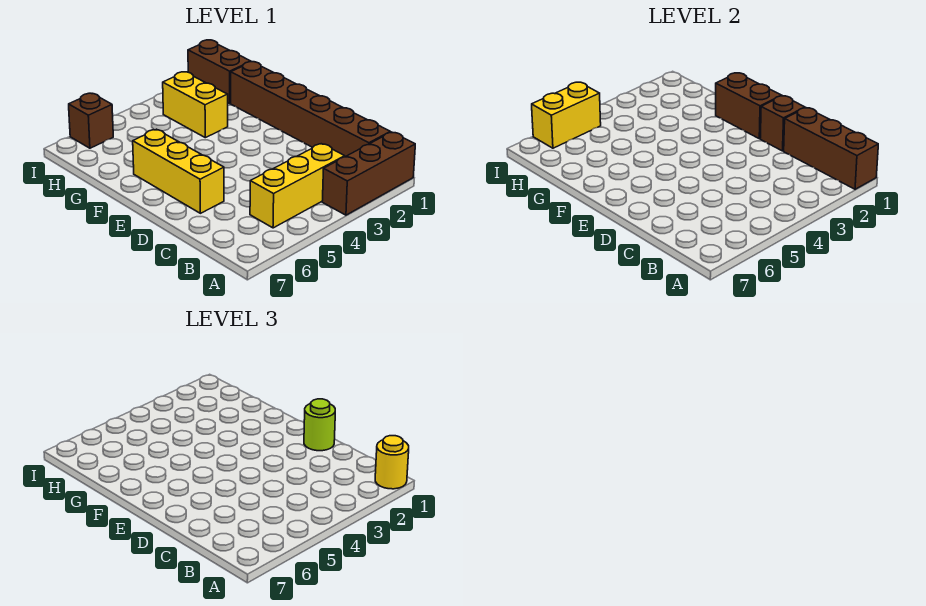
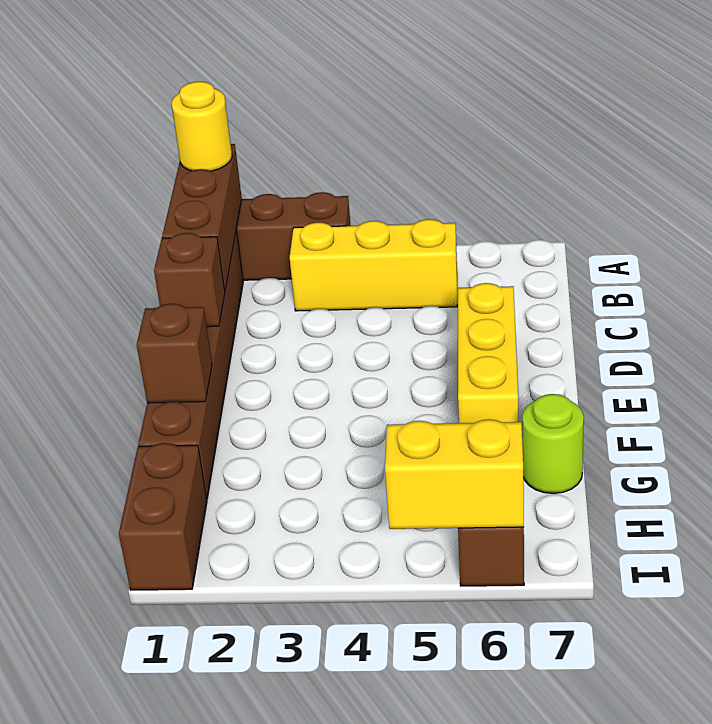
lime 1x1 round brick [304,399,335,451] -> lime 1x1 round brick moved to [522,394,584,493]
brown 1x2 brick [716,73,782,139] -> brown 1x1 brick [137,304,212,403]
yellow 1x2 brick [163,72,228,138] -> none

